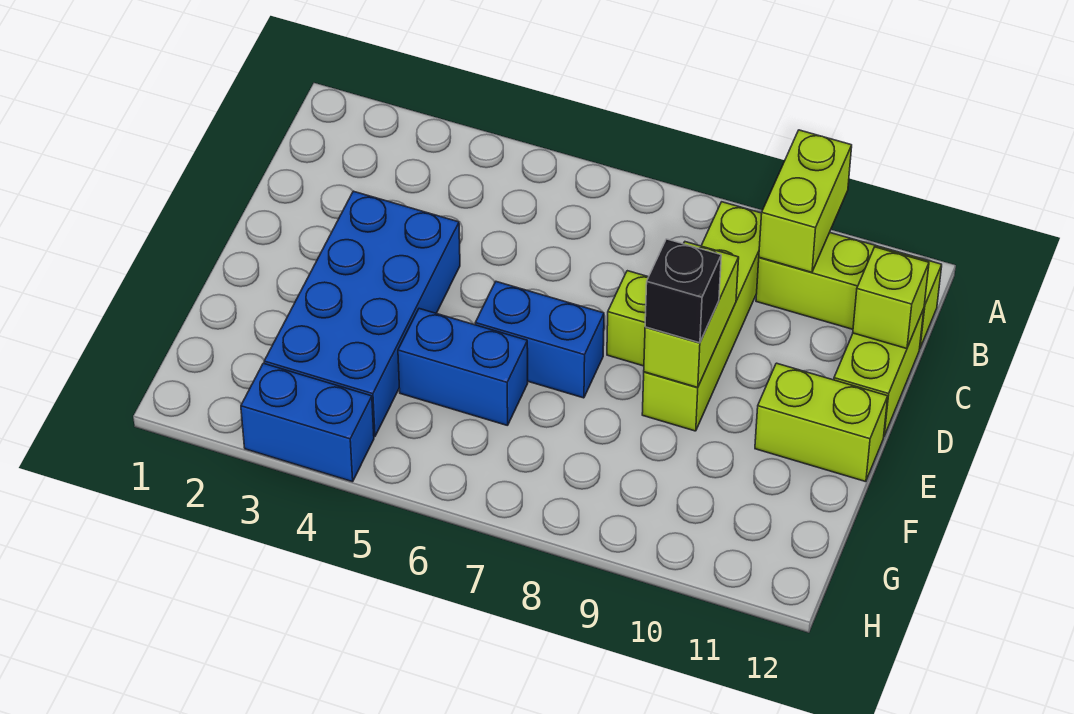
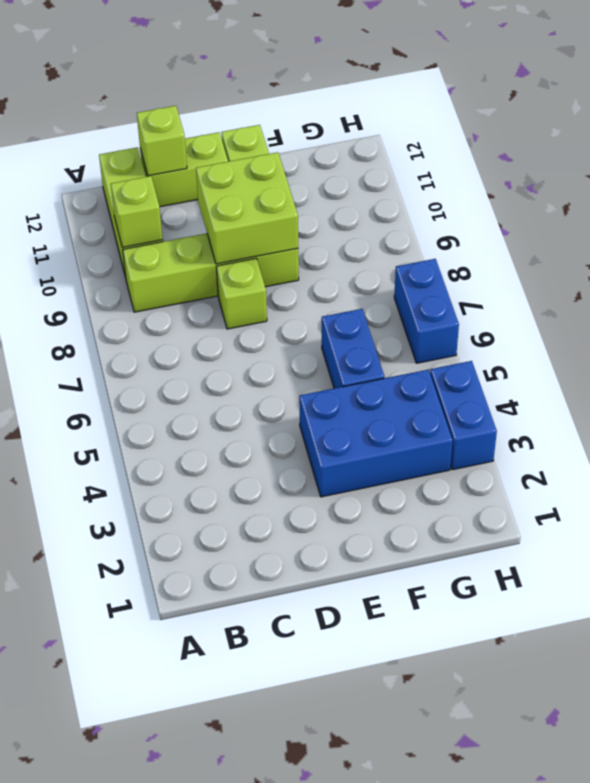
lime 1x2 brick [759,130,852,272] -> lime 1x1 brick [111,176,163,247]
blue 2x4 brick [264,191,460,437] -> blue 2x3 brick [299,370,453,497]
lime 1x2 brick [644,242,739,388] -> lime 2x2 brick [196,152,298,264]
blue 1x2 brick [475,282,604,398] -> blue 1x2 brick moved to [394,259,459,363]
black 1x1 brick [645,239,721,343] -> none

